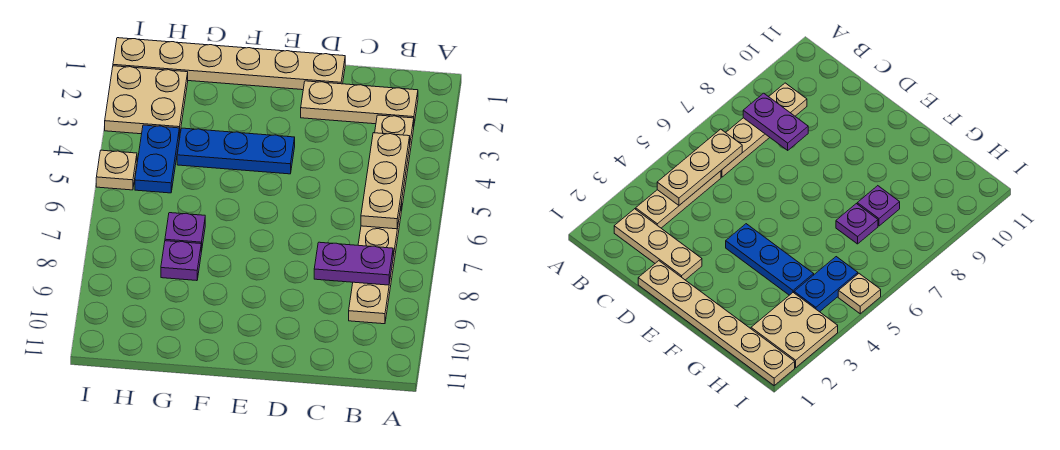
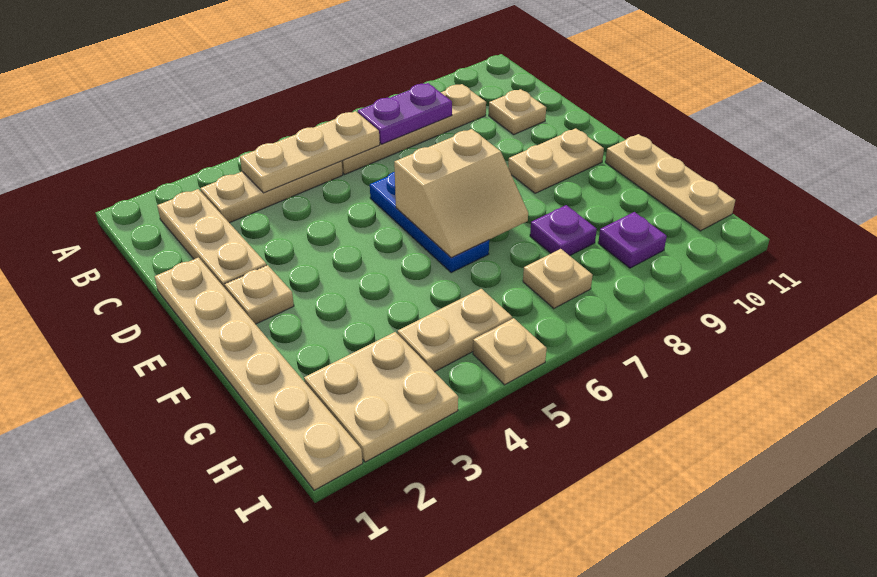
purple 1x2 plate [314,242,393,285] -> purple 1x2 plate turned to [358,83,452,144]
none -> tan 1x1 plate [489,89,546,134]
none -> tan 1x1 plate [225,265,294,324]
blue 1x3 plate [177,128,295,174] -> blue 1x3 plate moved to [370,172,489,273]
none -> tan 2x2 slope [394,129,528,258]
none -> tan 1x2 plate [508,128,604,193]
none -> tan 1x3 plate [605,134,735,231]
purple 1x1 plate [165,213,205,252] -> purple 1x1 plate moved to [598,212,667,268]
blue 1x2 plate [135,125,179,193] -> tan 1x2 plate [397,289,512,372]
none -> tan 1x1 plate [523,249,593,309]

